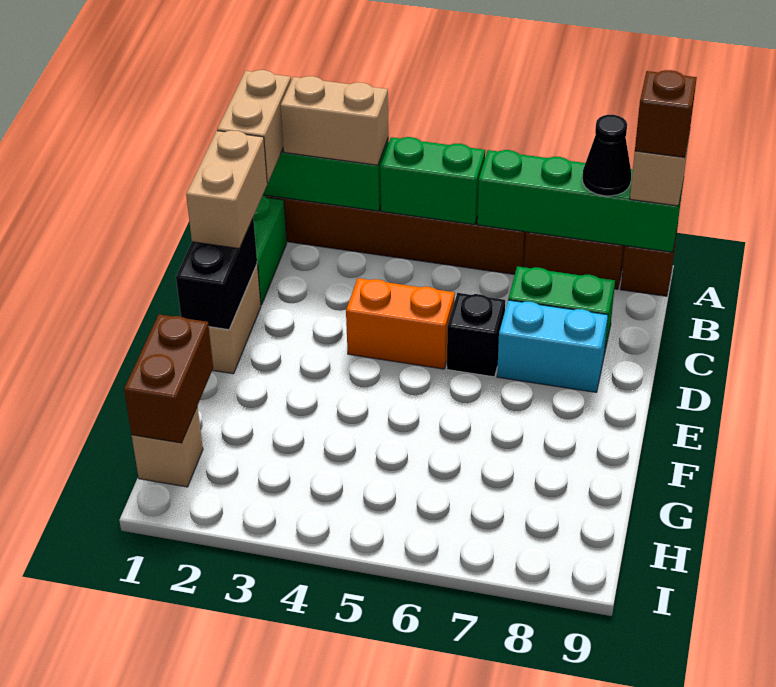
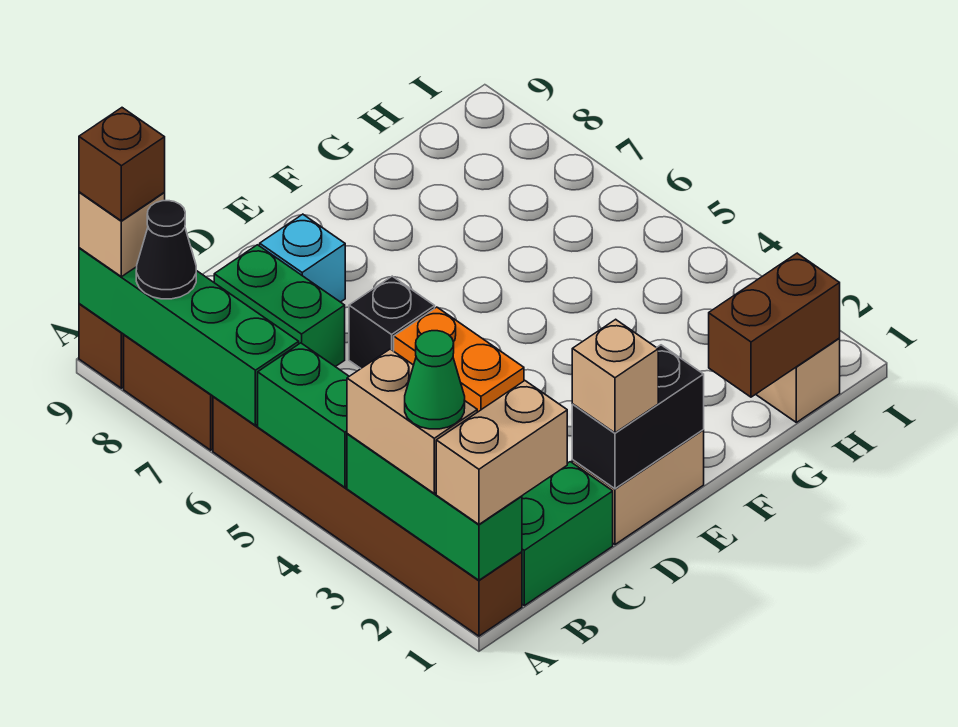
none -> green 1x1 cone [405,331,465,429]
tan 1x2 brick [186,130,267,249] -> tan 1x1 brick [572,319,658,433]
cyan 1x2 brick [497,300,608,392] -> cyan 1x1 brick [260,214,345,302]

